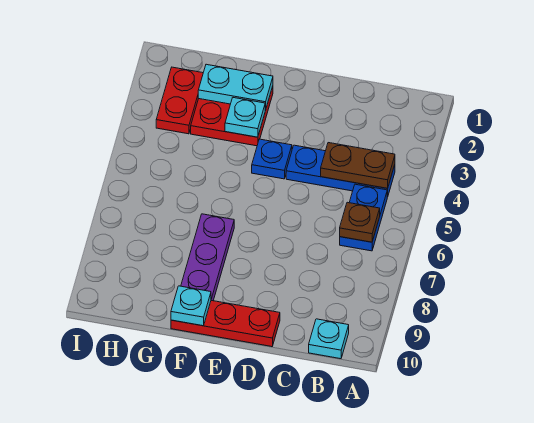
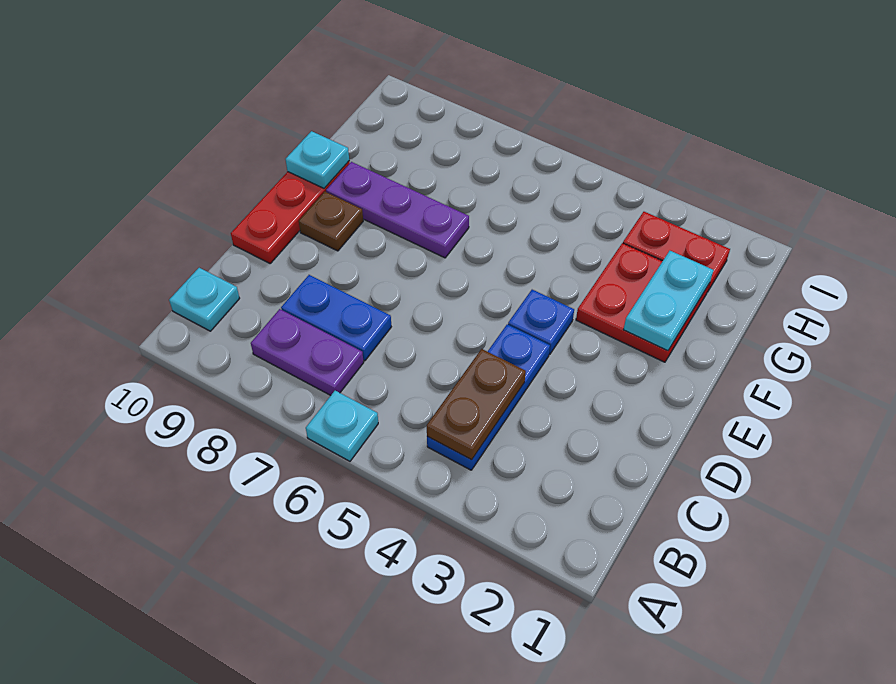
blue 1x2 plate [340,184,387,251] -> blue 1x2 plate moved to [281,275,391,361]
brown 1x1 plate [340,202,380,242] -> brown 1x1 plate moved to [299,192,363,251]
none -> purple 1x2 plate [251,309,364,395]
cyan 1x1 plate [225,98,265,137] -> cyan 1x1 plate moved to [306,391,378,461]

